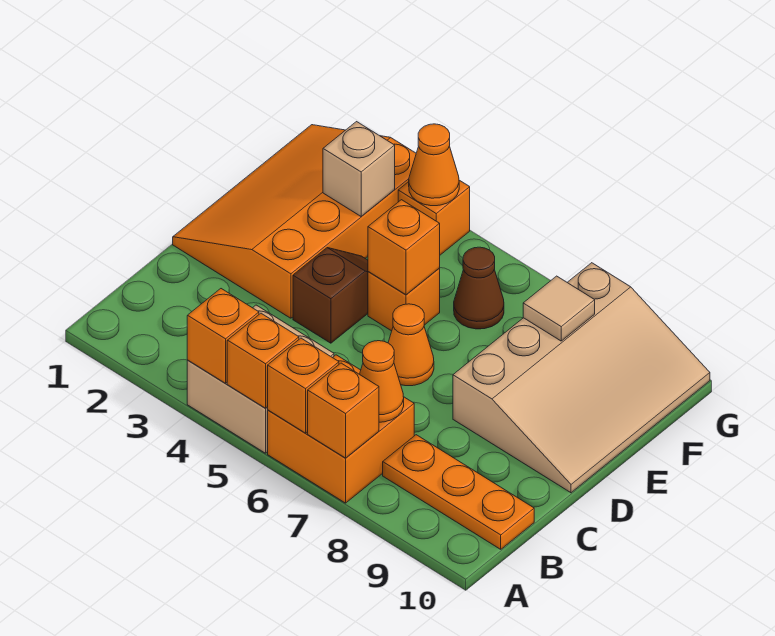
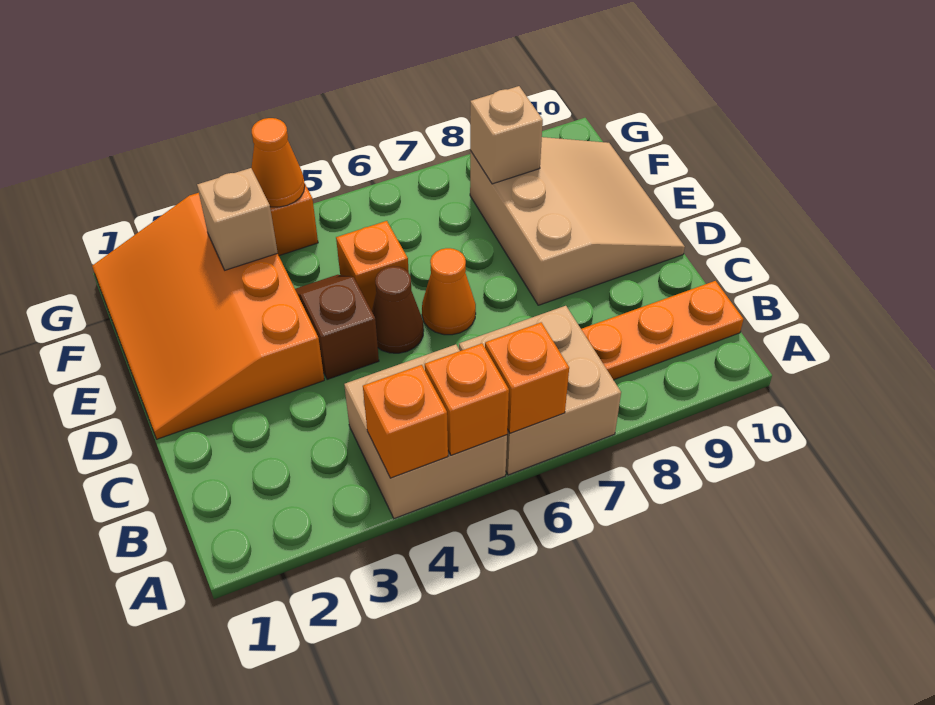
orange 2x2 brick [268,355,414,503] -> tan 2x2 brick [459,306,621,475]
orange 1x1 brick [308,363,379,458] -> none
orange 1x1 cone [360,341,404,422] -> none
tan 3x4 slope [453,263,710,493] -> tan 3x3 slope [470,137,685,305]
orange 1x1 brick [368,200,440,295] -> none
brown 1x1 cone [454,247,504,329] -> brown 1x1 cone moved to [372,266,424,353]
tan 1x1 tile [523,276,595,341] -> tan 1x1 brick [470,86,543,184]

